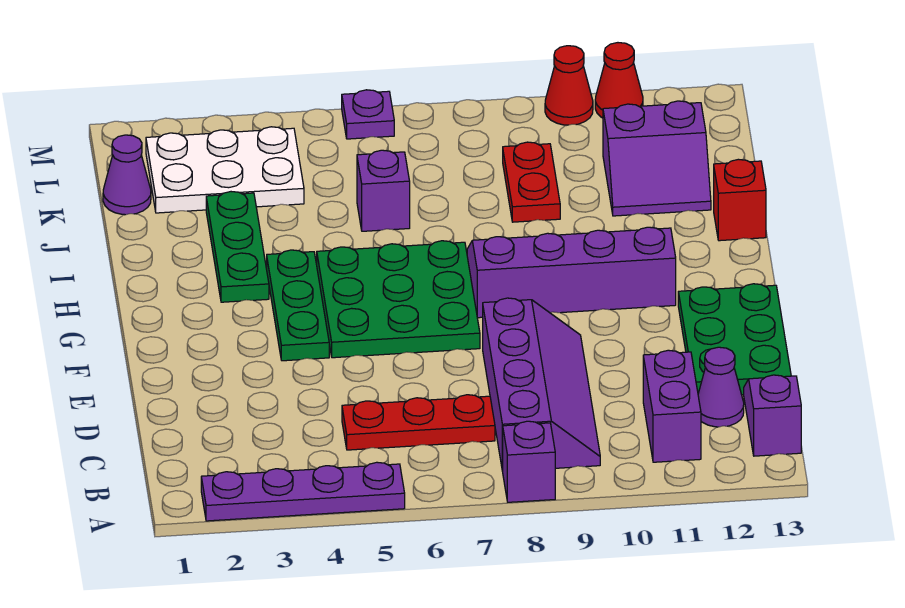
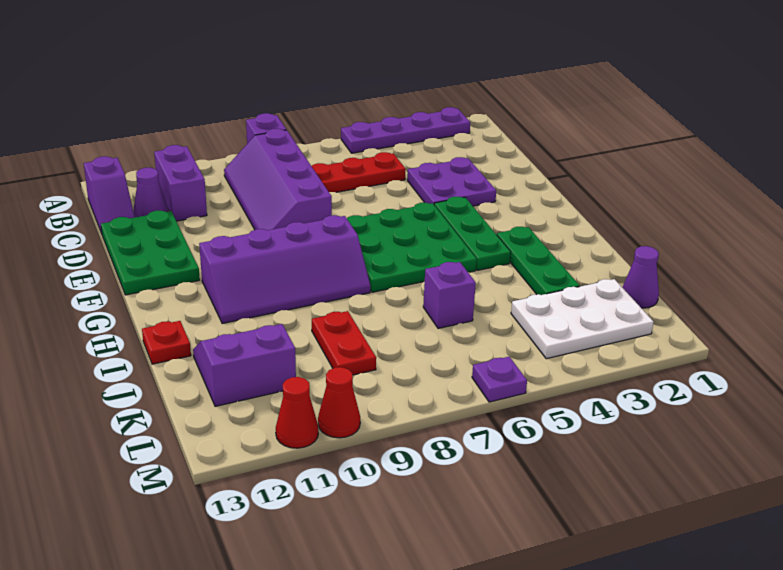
none -> purple 2x2 plate [407,157,496,206]
red 1x1 brick [714,159,766,241] -> red 1x1 plate [142,321,191,364]

